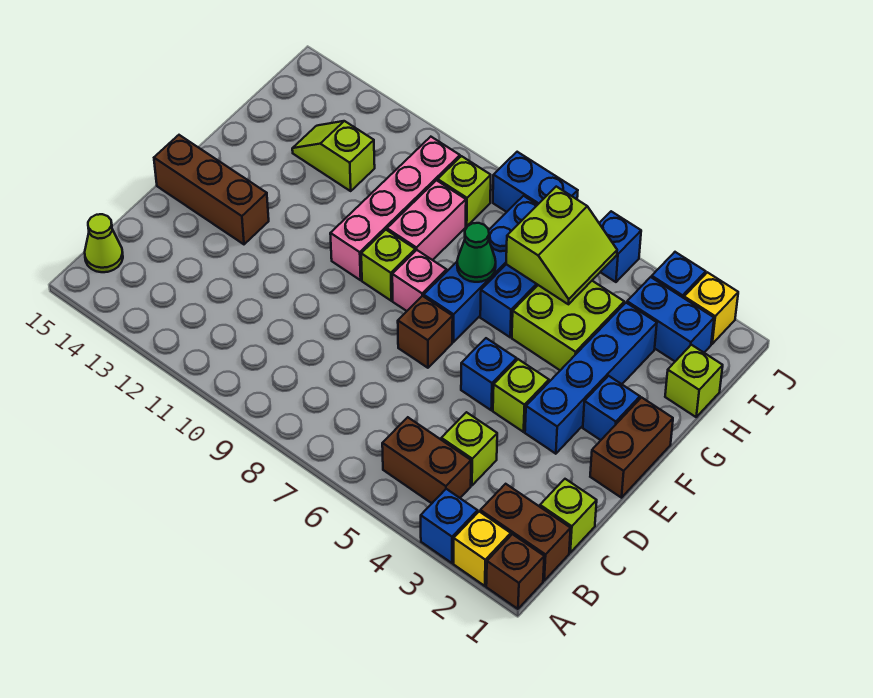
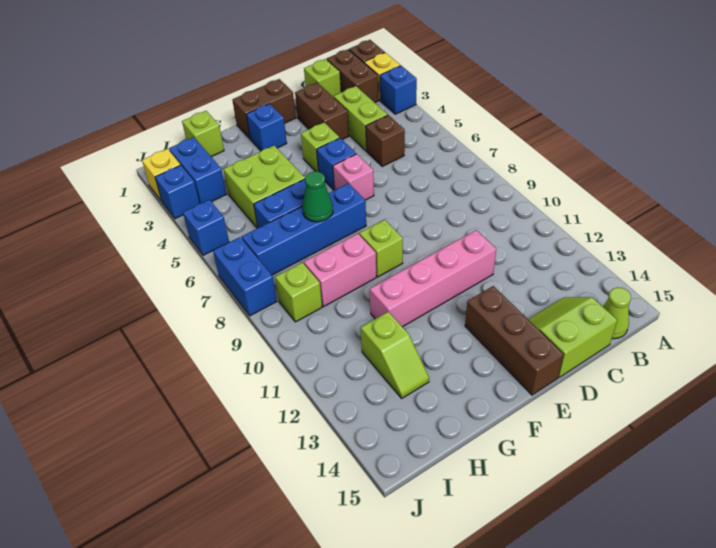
brown 1x2 brick [382,417,471,503] -> brown 1x2 brick moved to [295,82,349,140]
lime 1x1 brick [441,412,497,486] -> lime 1x2 brick [334,86,388,151]
blue 1x4 brick [525,303,657,454] -> none
brown 1x1 brick [398,296,453,368] -> brown 1x1 brick moved to [366,115,405,166]
pink 1x1 brick [392,250,447,311] -> pink 1x1 brick moved to [333,154,374,200]
pink 1x4 brick [330,137,460,280] -> pink 1x4 brick moved to [370,230,496,327]
lime 2x2 slope [506,187,617,304] -> lime 2x2 slope moved to [528,297,617,377]

